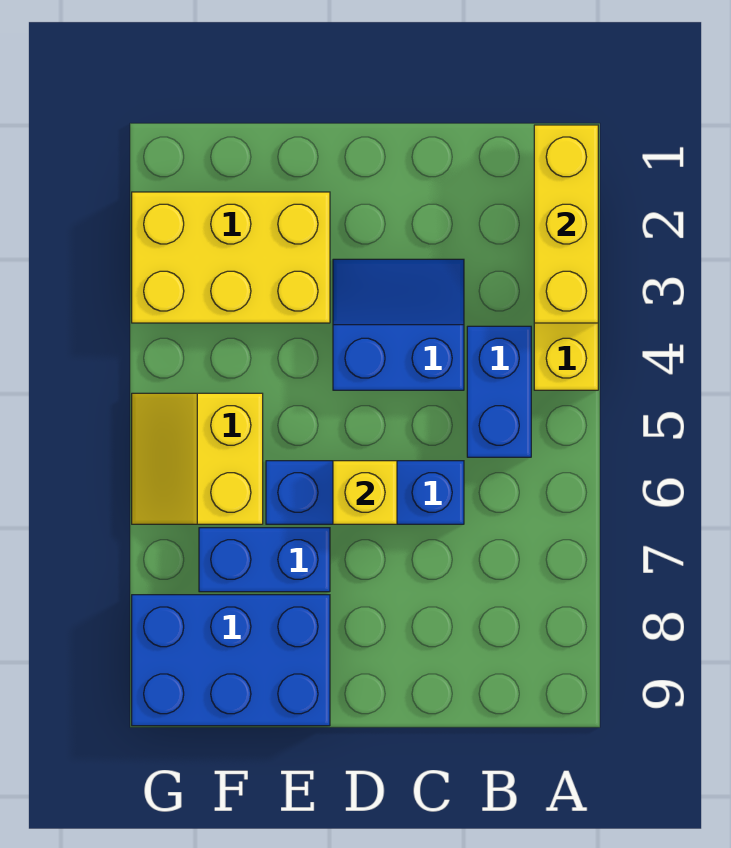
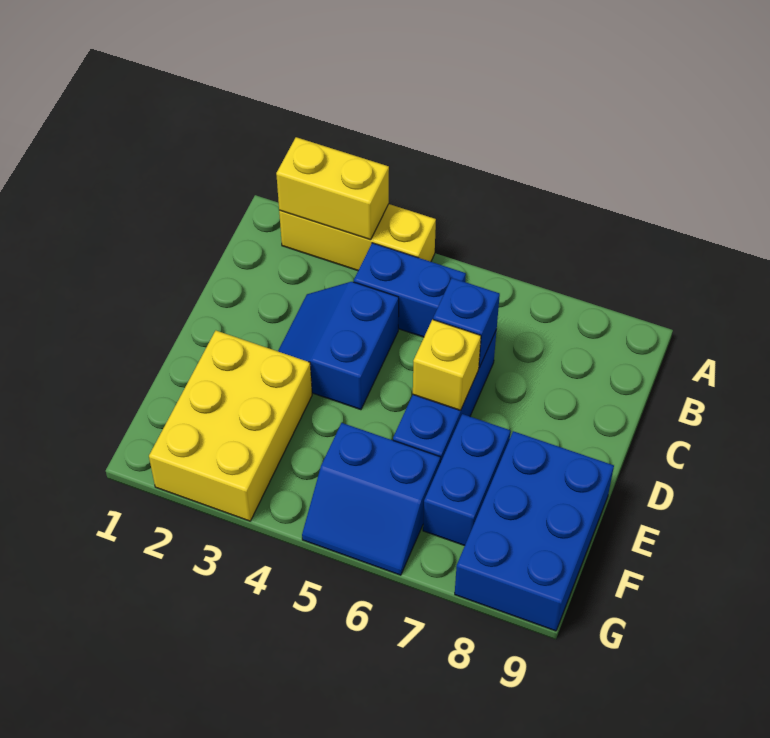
yellow 1x3 brick [534,125,598,323] -> yellow 1x2 brick [276,137,389,240]
none -> blue 1x1 brick [433,278,500,368]
yellow 2x2 slope [132,393,263,524] -> blue 2x2 slope [302,423,440,575]

